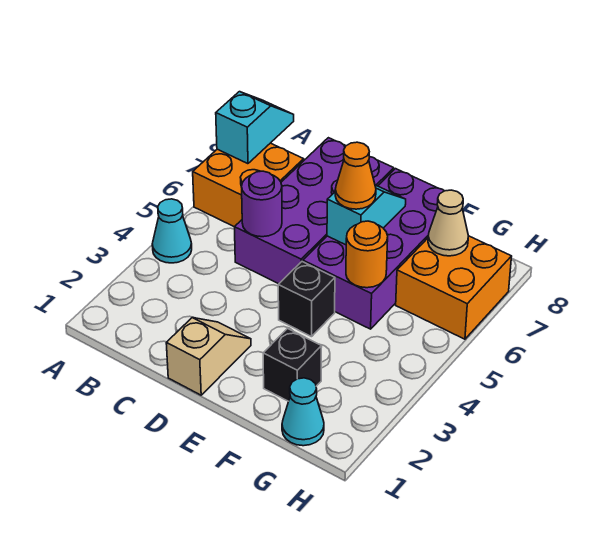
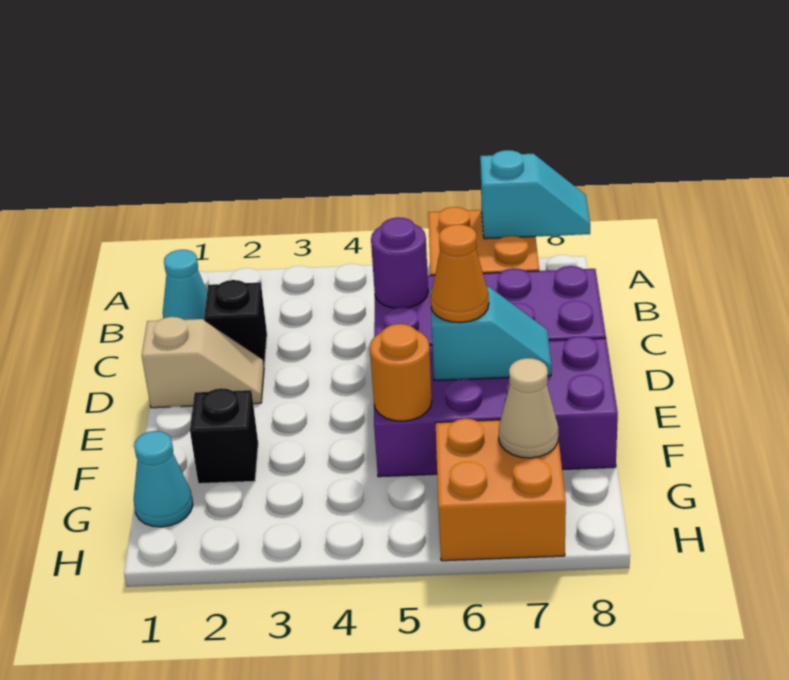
cyan 1x1 cone [152,199,192,263] -> cyan 1x1 cone moved to [163,250,207,320]
black 1x1 brick [278,262,335,337] -> black 1x1 brick moved to [204,280,267,365]

